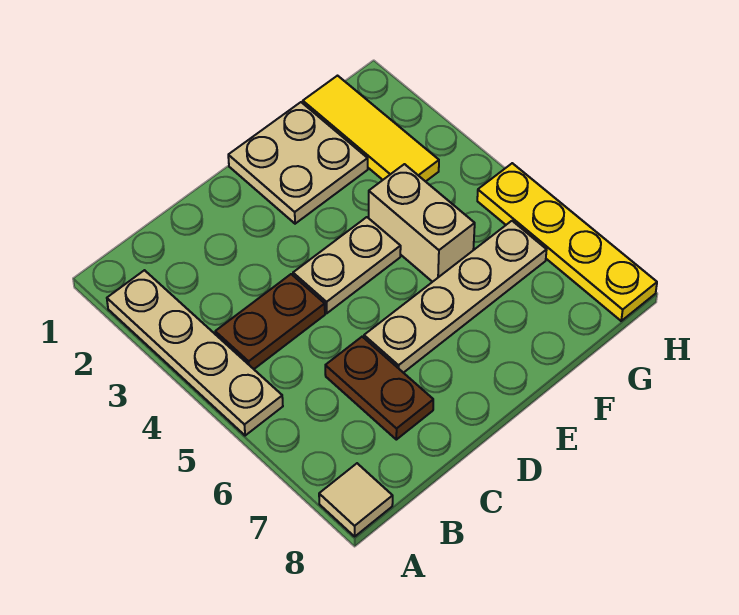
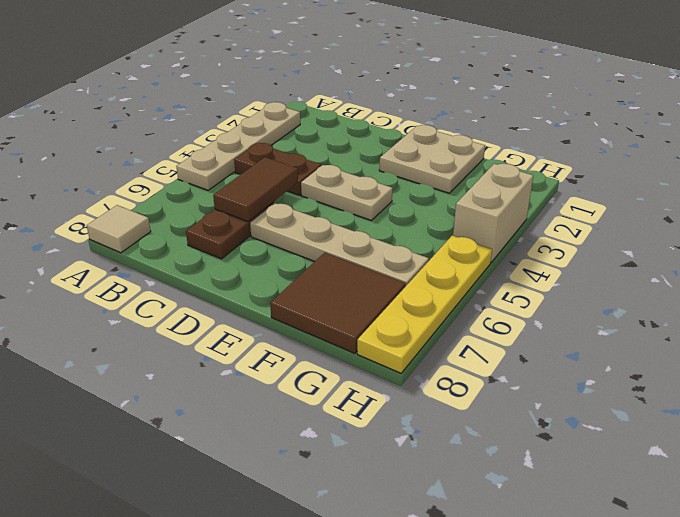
none -> brown 1x2 tile [213,157,298,222]
tan 1x2 brick [369,164,475,282] -> tan 1x2 brick moved to [453,164,533,262]
none -> brown 2x2 tile [270,253,406,353]
yellow 1x3 tile [303,76,439,182] -> none

